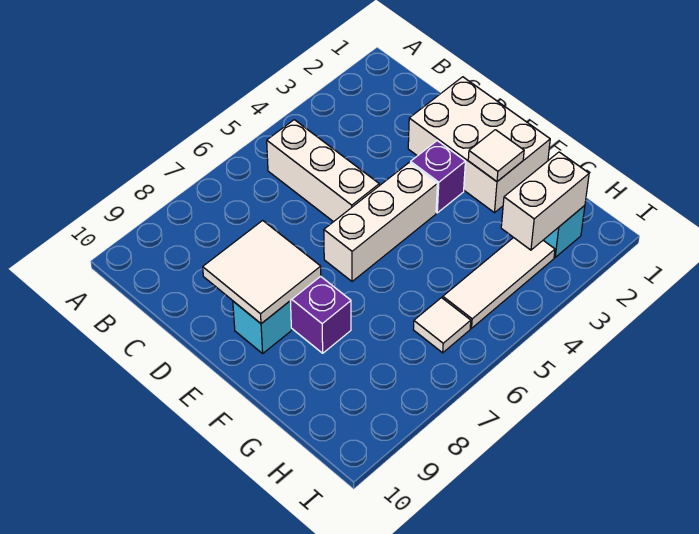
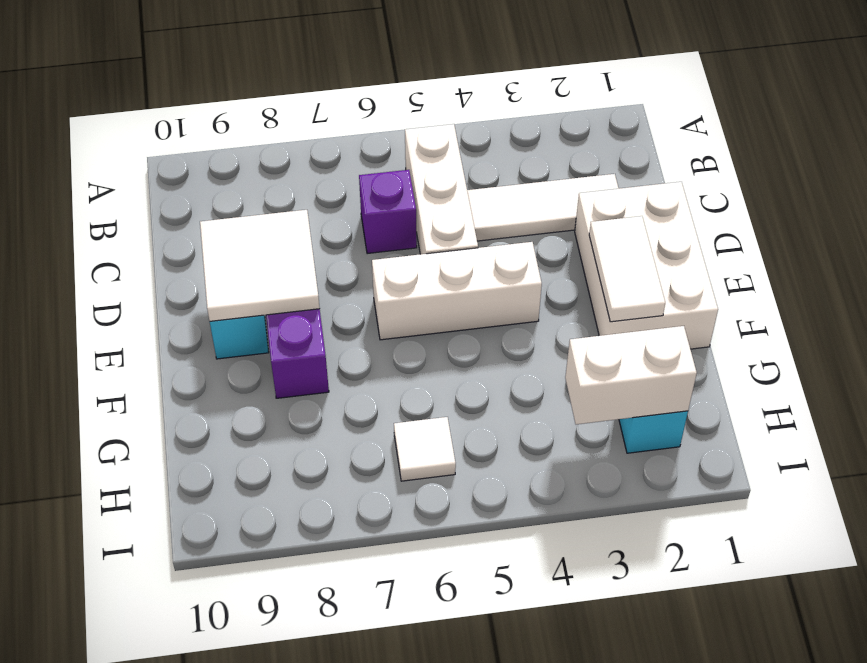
purple 1x1 brick [411,141,465,213] -> purple 1x1 brick moved to [359,170,417,254]
white 1x1 tile [468,130,524,181] -> white 1x2 tile [589,216,665,322]
white 1x3 tile [443,238,555,328] -> white 1x3 tile moved to [467,174,619,241]

